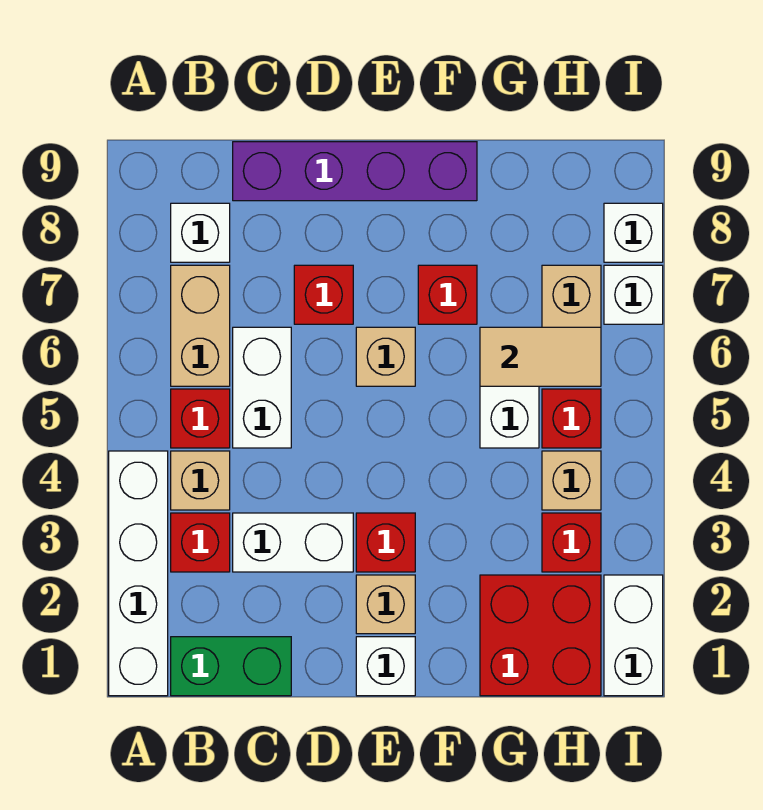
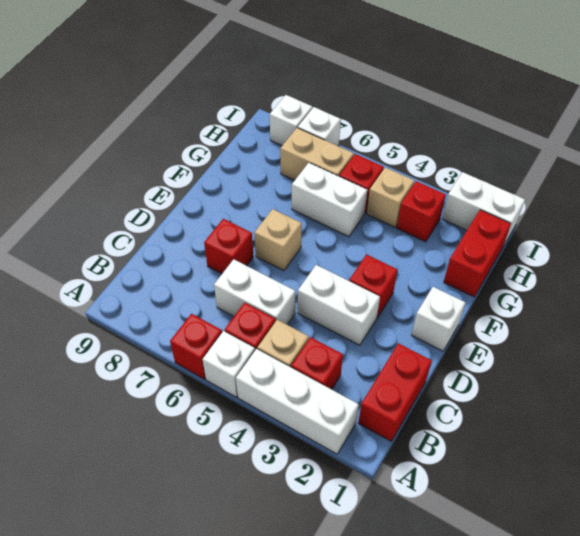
white 1x4 brick [109,451,168,696] -> white 1x3 brick [236,349,359,454]
green 1x2 brick [171,637,291,696] -> red 1x2 brick [358,343,432,441]
tan 1x2 brick [171,265,230,386] -> none
white 1x1 brick [171,203,230,262] -> white 1x1 brick moved to [203,331,255,397]
white 1x2 brick [233,513,353,572] -> white 1x2 brick turned to [298,265,380,345]
purple 1x4 brick [233,142,477,201] -> none
tan 1x1 brick [356,575,415,634] -> none
red 1x1 brick [418,265,477,324] -> red 1x1 brick moved to [170,314,222,379]
red 2x2 brick [480,575,601,696] -> red 1x2 brick [444,210,511,297]
tan 1x2 tile [480,327,601,386] -> none

